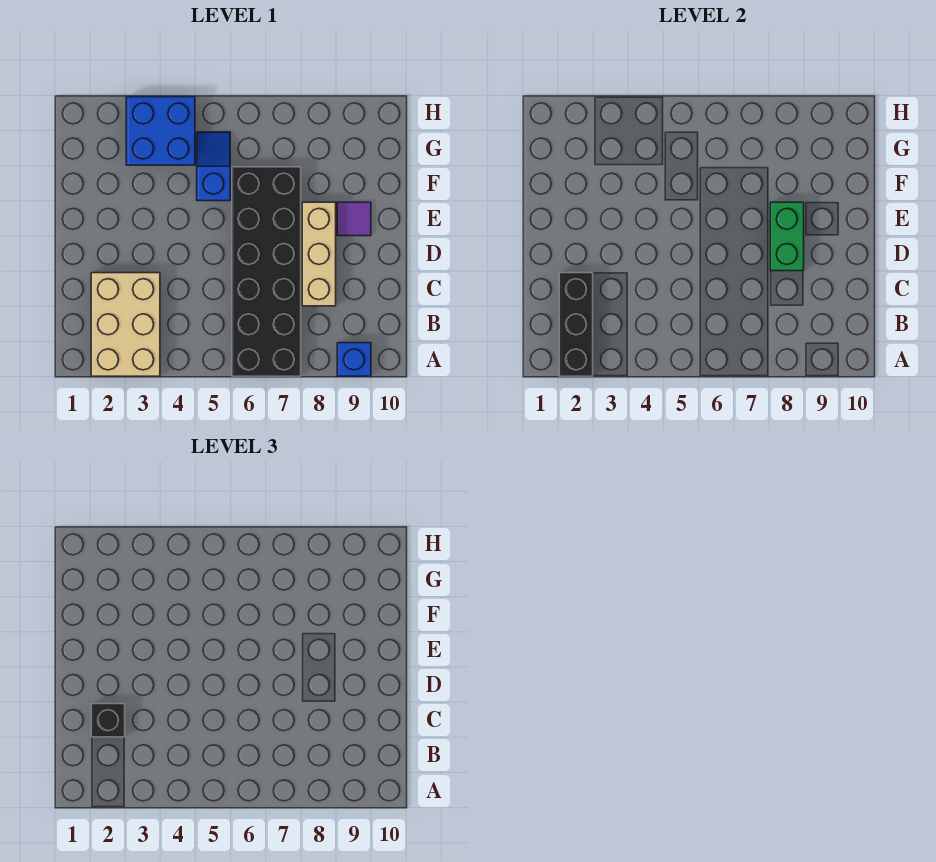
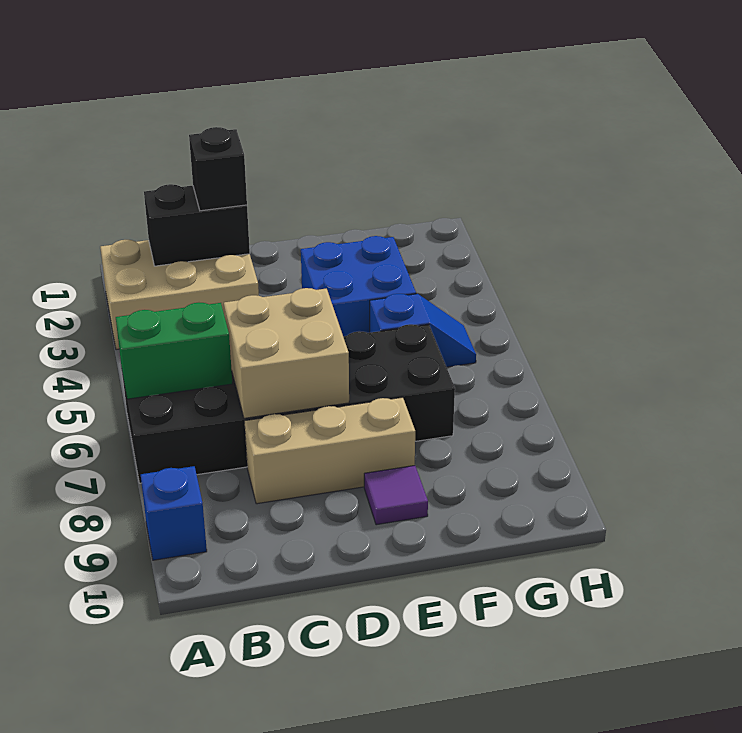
black 1x3 brick [559,273,593,376] -> black 1x2 brick [144,184,250,266]
none -> tan 2x2 brick [224,288,349,418]
green 1x2 brick [770,202,804,271] -> green 1x2 brick moved to [116,303,232,399]
blue 2x2 brick [126,97,195,165] -> blue 2x2 brick moved to [301,236,416,336]

